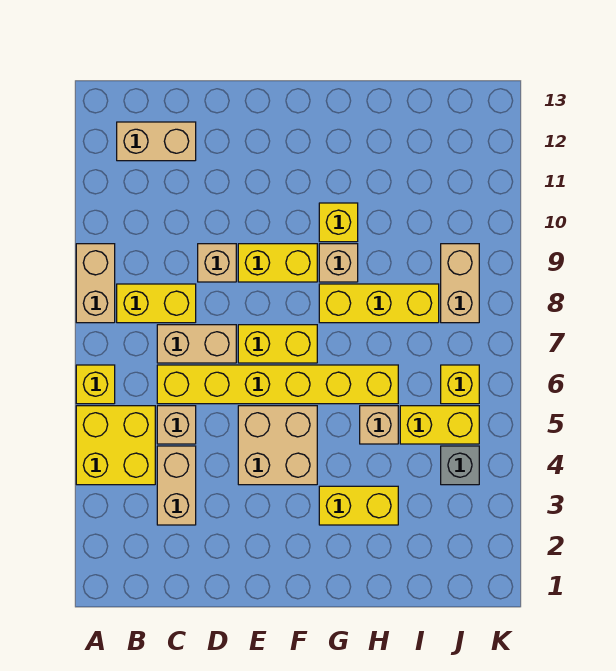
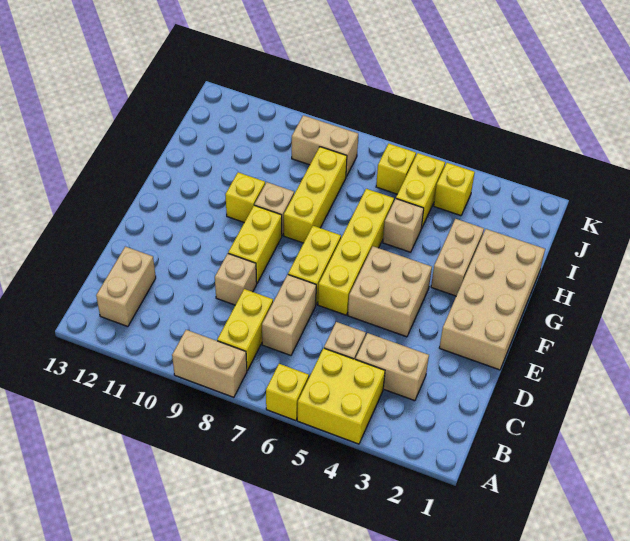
yellow 1x6 brick [157,365,398,404] -> yellow 1x4 brick [318,189,394,315]
none -> tan 2x4 brick [439,229,545,370]
yellow 1x2 brick [319,486,398,525] -> tan 1x2 brick [431,219,484,296]
grey 1x1 brick [441,446,479,485] -> yellow 1x1 brick [434,163,475,216]

